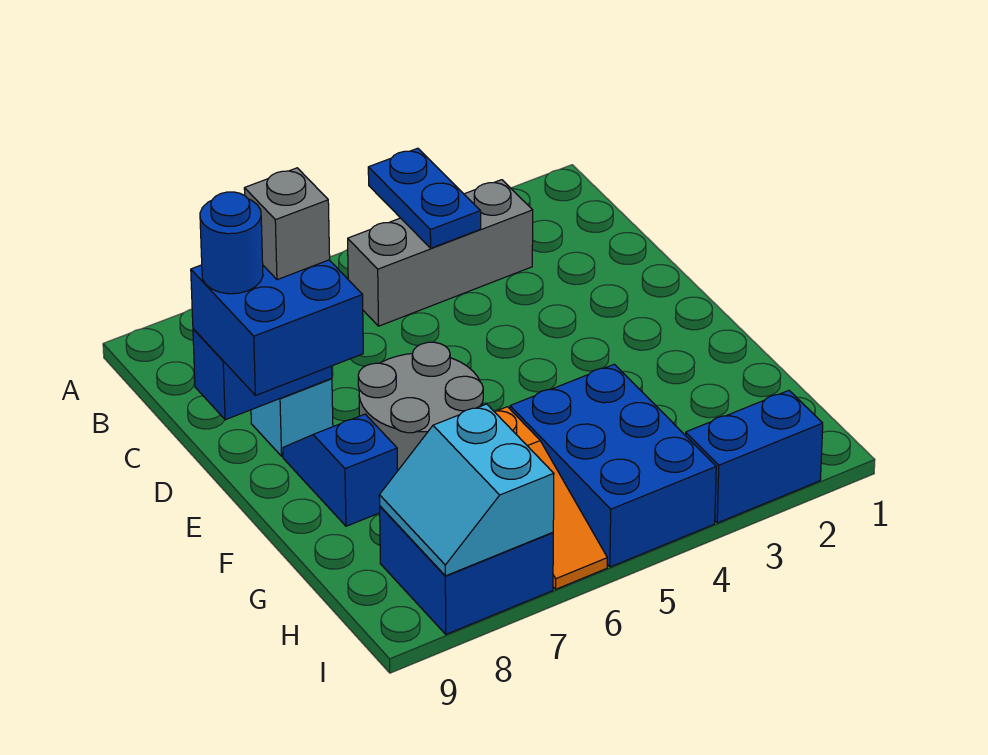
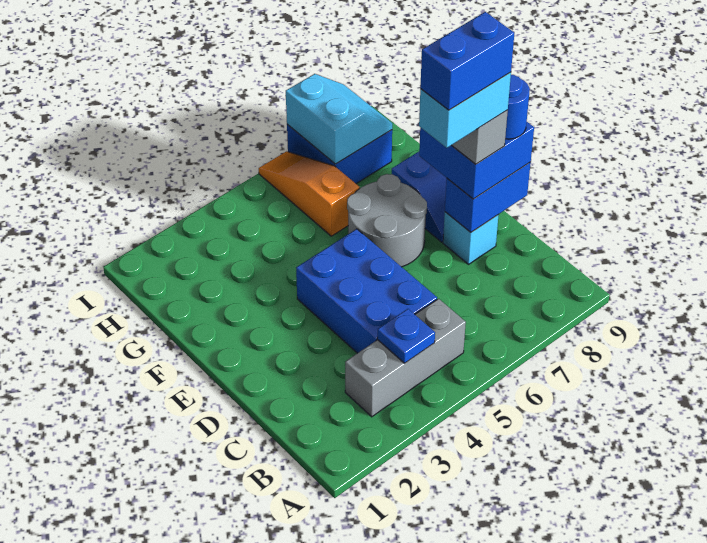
blue 1x2 plate [368,148,481,248] -> blue 1x1 plate [377,309,435,363]
none -> cyan 1x2 brick [419,72,511,148]
blue 2x3 brick [510,364,716,567] -> blue 2x3 brick moved to [296,229,437,353]
blue 1x2 brick [686,391,823,523] -> blue 1x2 brick moved to [420,12,514,110]

